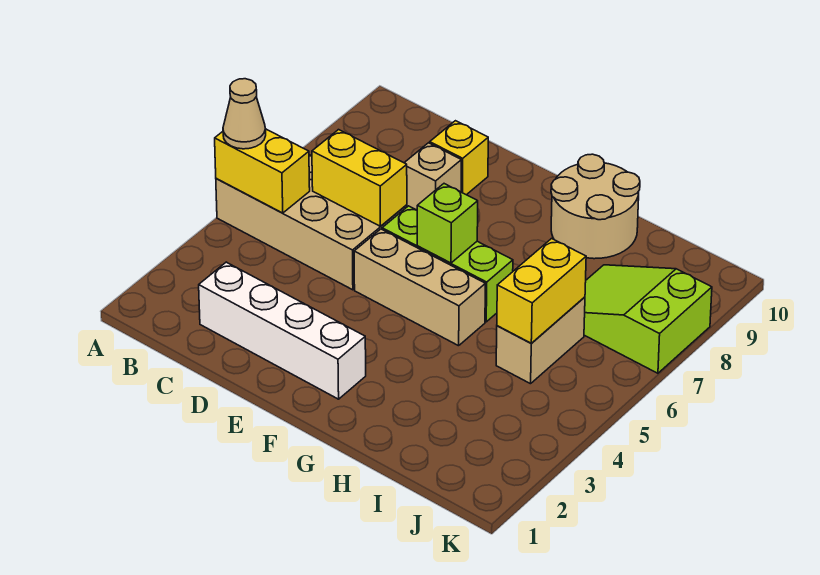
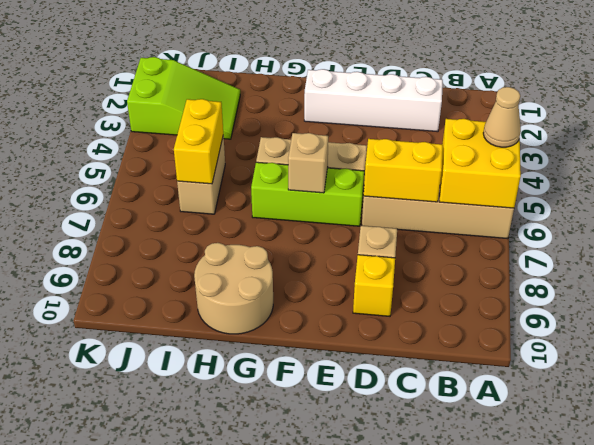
yellow 1x2 brick [215,129,310,213] -> yellow 2x2 brick [440,119,521,208]
lime 1x1 brick [417,184,478,263] -> tan 1x1 brick [288,133,328,193]
lime 2x3 slope [584,265,712,373] -> lime 2x3 slope moved to [127,57,240,139]

